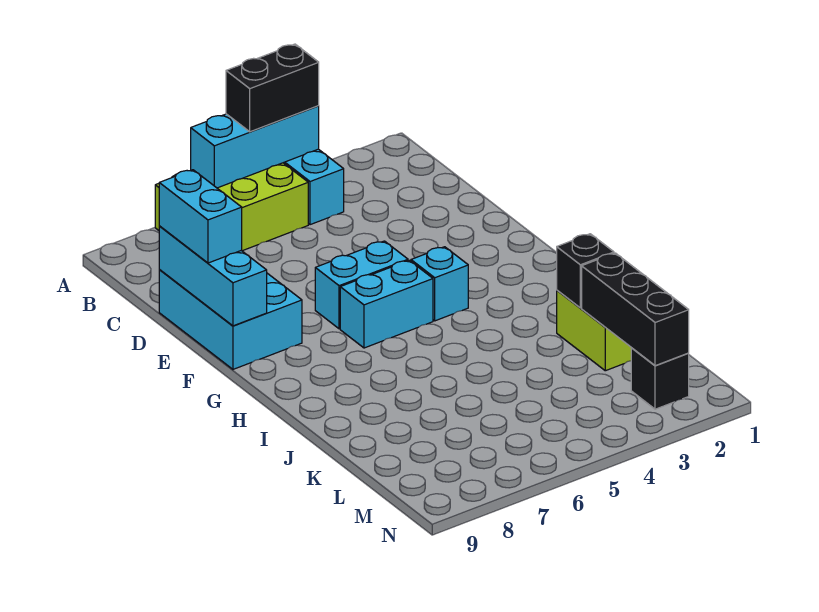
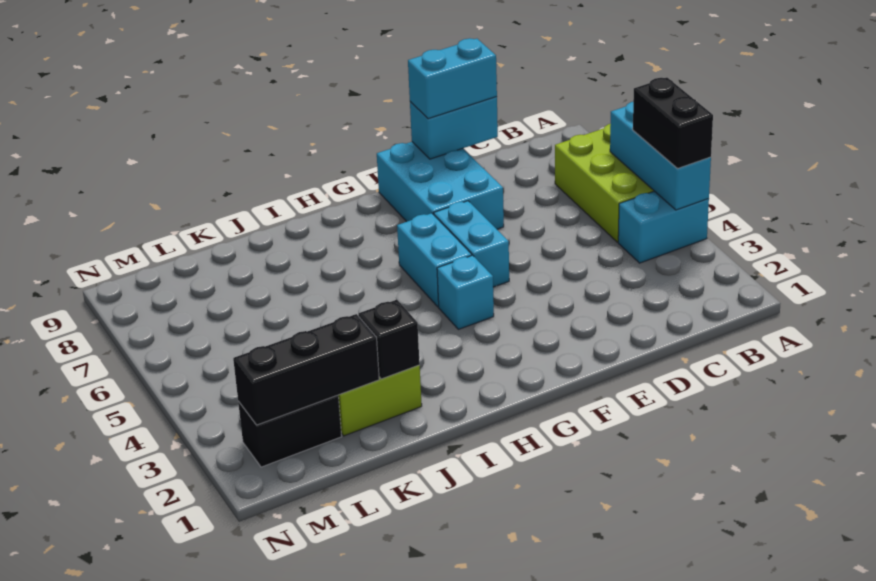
cyan 2x3 brick [159,270,302,369] -> cyan 2x3 brick turned to [377,142,504,229]
cyan 1x3 brick [159,226,267,326] -> cyan 1x2 brick [410,97,498,159]
black 1x1 brick [631,348,689,409] -> black 1x2 brick [238,395,342,467]

